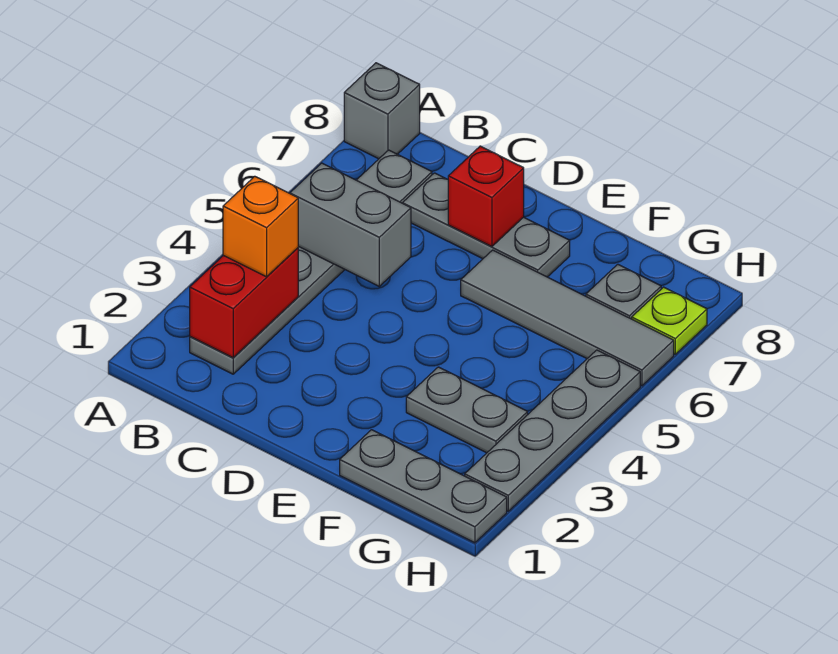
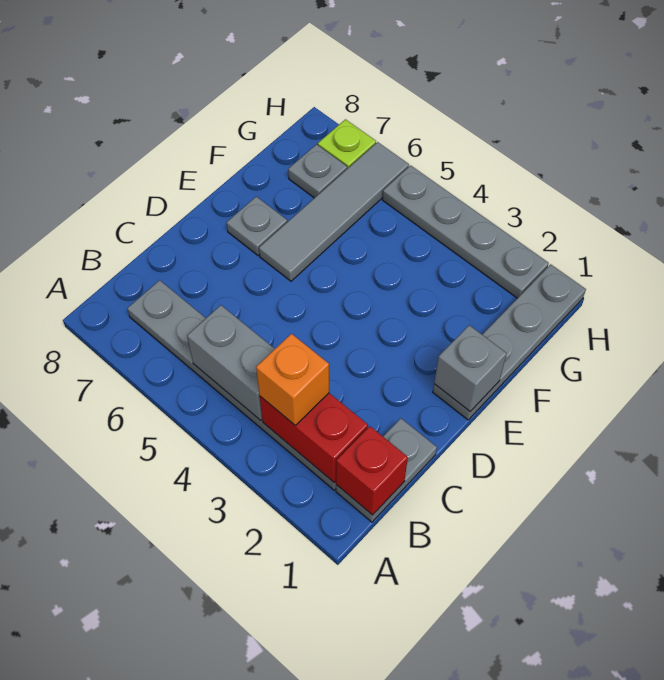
grey 1x1 brick [344,63,420,159] -> grey 1x1 brick moved to [434,325,507,411]
grey 1x2 brick [290,163,411,286] -> grey 1x2 brick turned to [187,305,275,421]
grey 1x3 plate [403,173,570,277] -> grey 1x1 plate [227,196,287,255]
red 1x1 brick [448,146,524,247] -> red 1x1 brick moved to [336,426,408,515]
grey 1x3 plate [340,430,507,543] -> grey 1x4 plate [433,264,586,420]
grey 1x2 plate [406,367,528,453] -> grey 1x2 plate moved to [336,418,437,522]

